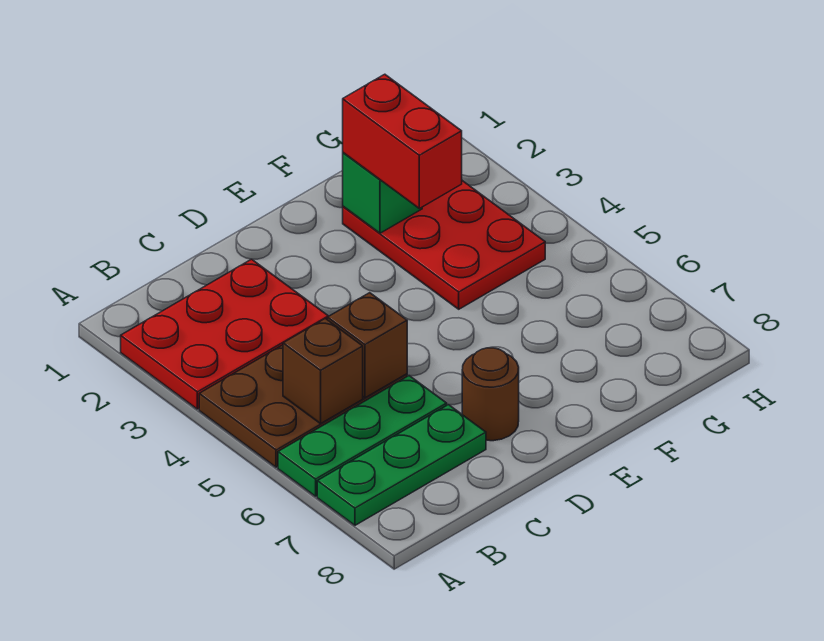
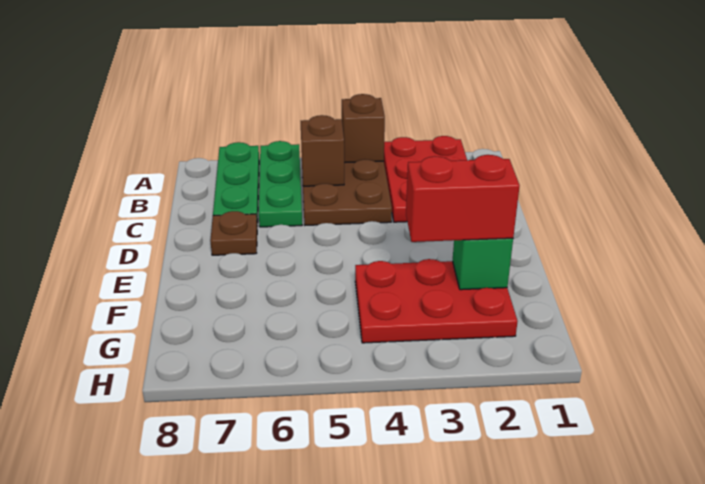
brown 1x1 brick [327,293,407,398] -> brown 1x1 brick moved to [342,94,385,163]
brown 1x1 round brick [462,348,519,441] -> brown 1x1 plate [210,211,257,255]

